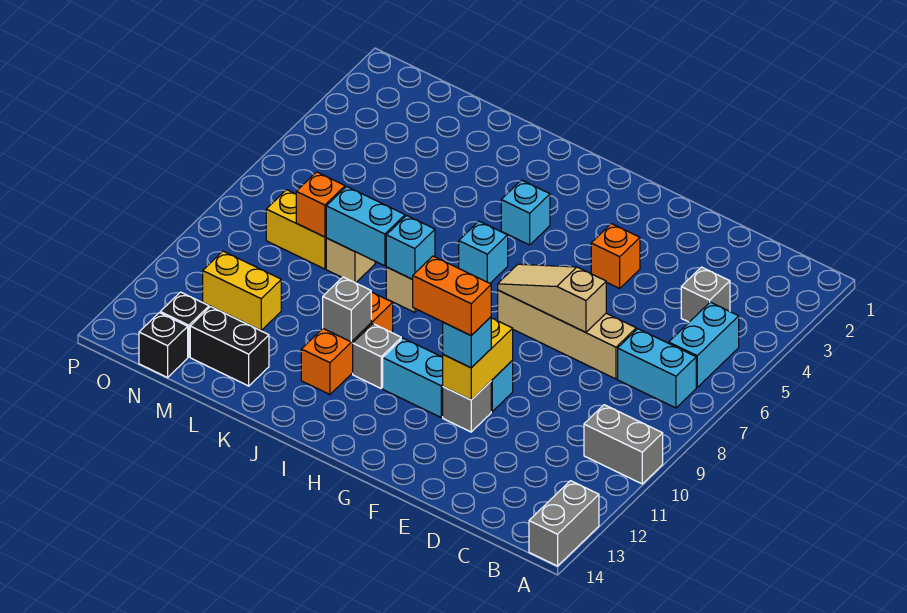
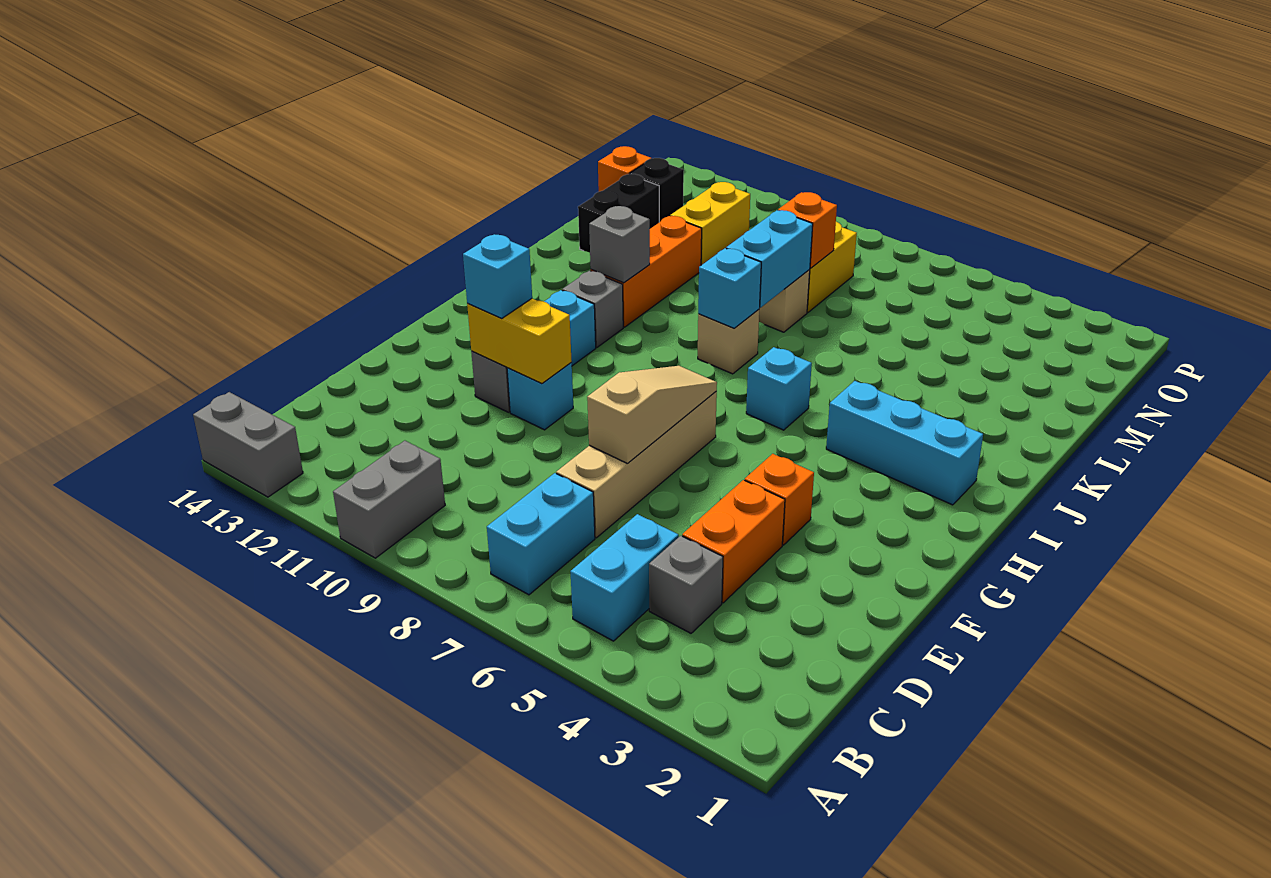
cyan 1x2 brick [669,302,739,387] -> cyan 1x2 brick turned to [570,514,679,641]
orange 1x2 brick [412,256,491,335] -> orange 1x2 brick moved to [682,480,785,603]
cyan 1x1 brick [501,180,550,245] -> cyan 1x3 brick [826,381,983,505]
orange 1x3 brick [301,292,393,394] -> orange 1x3 brick turned to [591,216,702,327]
black 1x1 brick [139,313,188,377] -> orange 1x1 brick [598,146,651,191]

